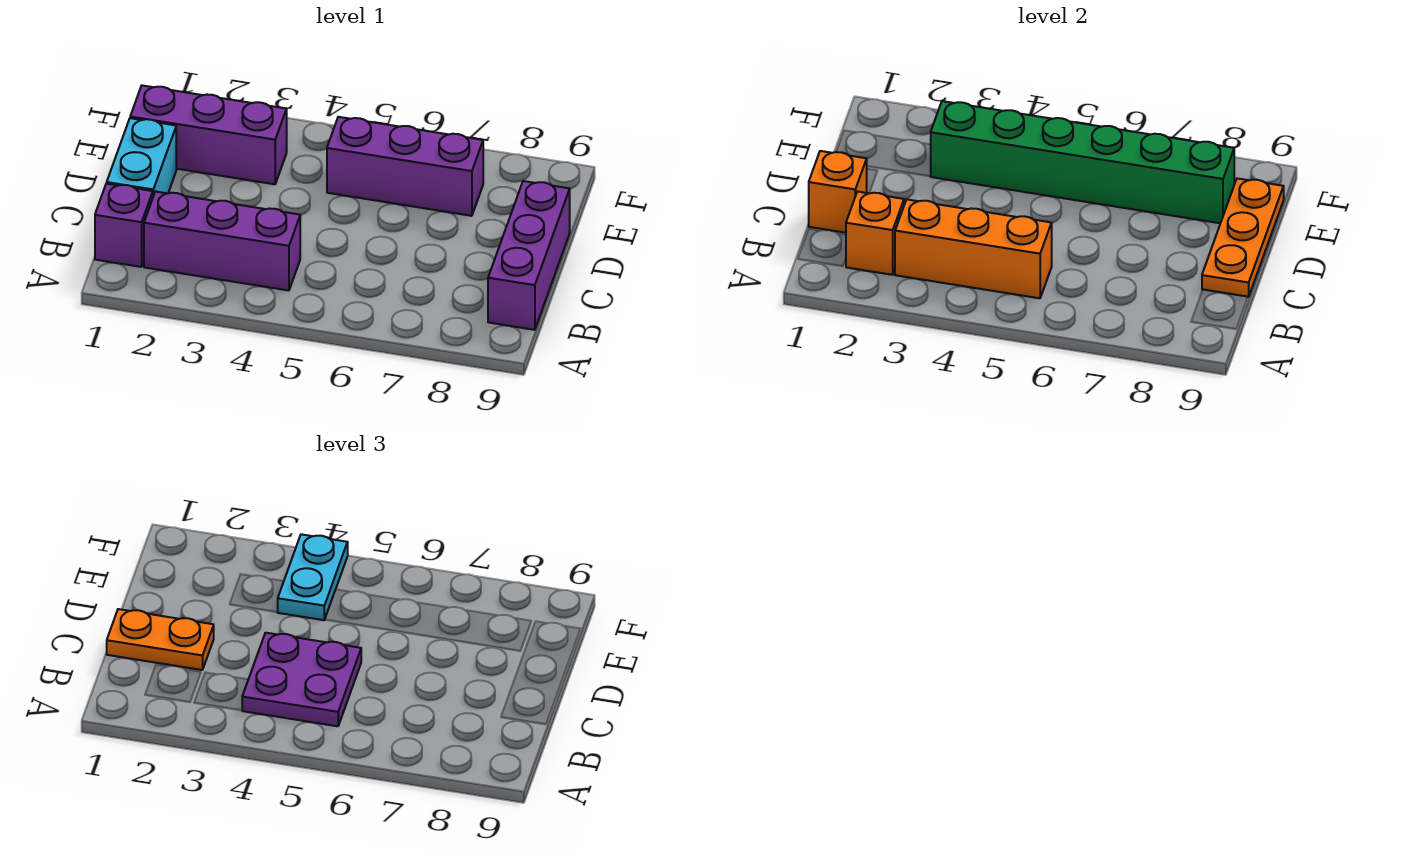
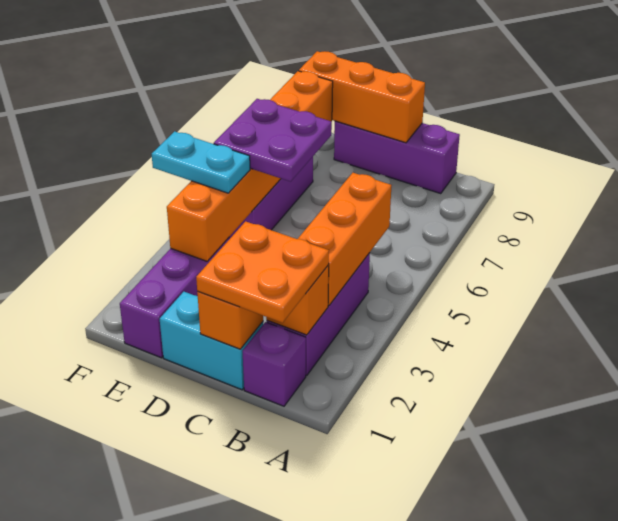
purple 2x2 plate [242,633,361,726] -> purple 2x2 plate moved to [214,99,332,182]
orange 1x2 plate [107,609,214,670] -> orange 2x2 plate [196,221,329,323]
orange 1x3 plate [1202,178,1284,297] -> orange 1x3 brick [299,51,425,143]
green 1x6 brick [931,101,1234,223] -> orange 1x6 brick [167,71,333,261]

